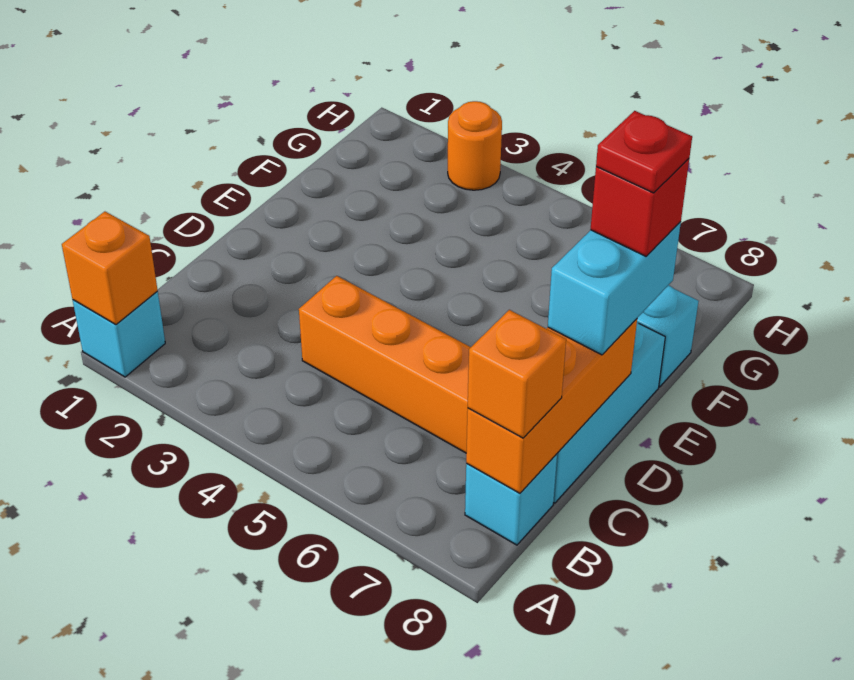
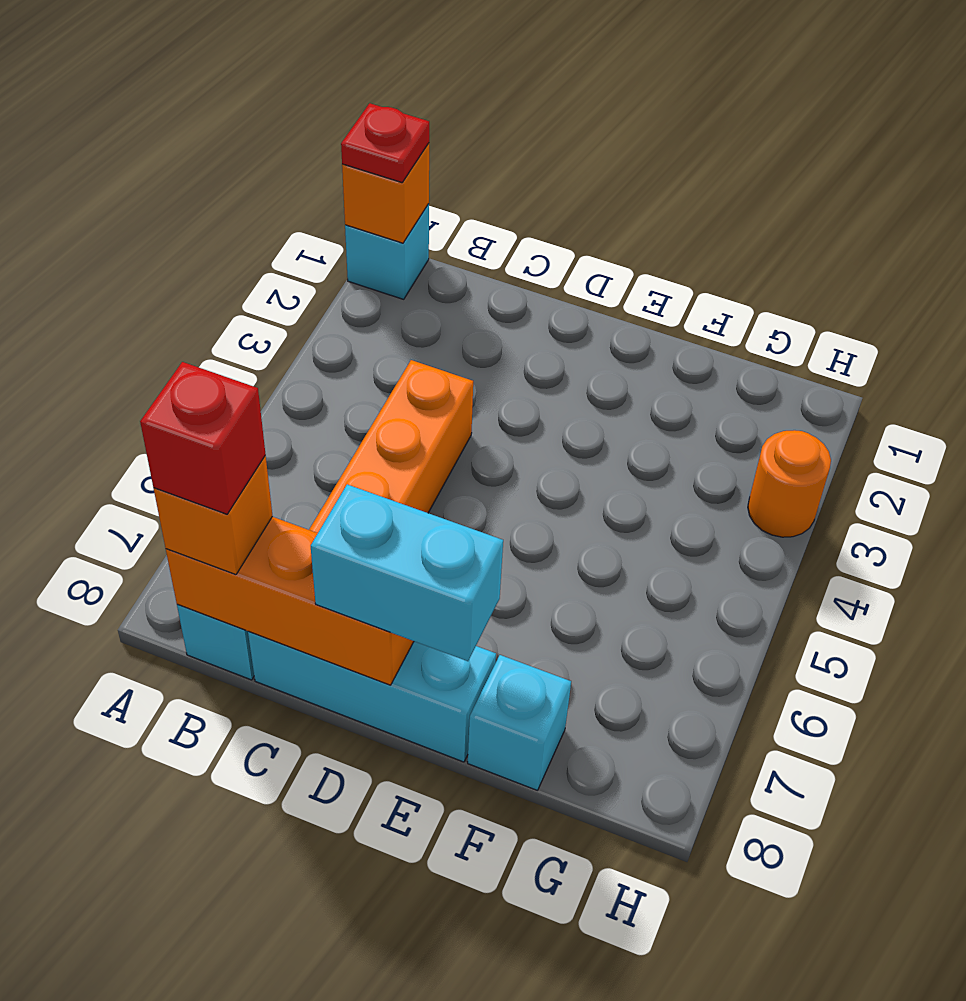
red 1x1 brick [591,159,689,256] -> red 1x1 brick moved to [140,362,266,514]
red 1x1 plate [596,111,692,193] -> red 1x1 plate moved to [341,103,429,183]

